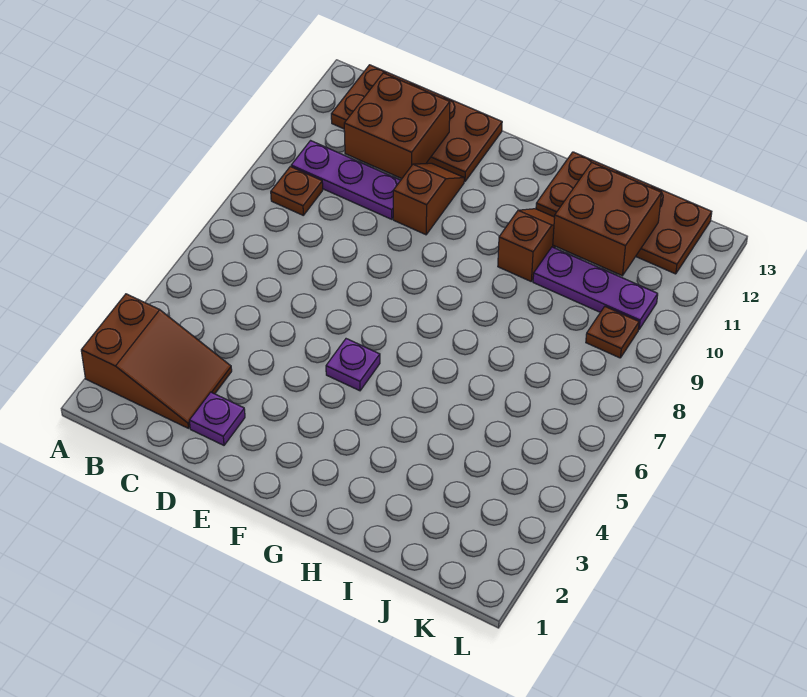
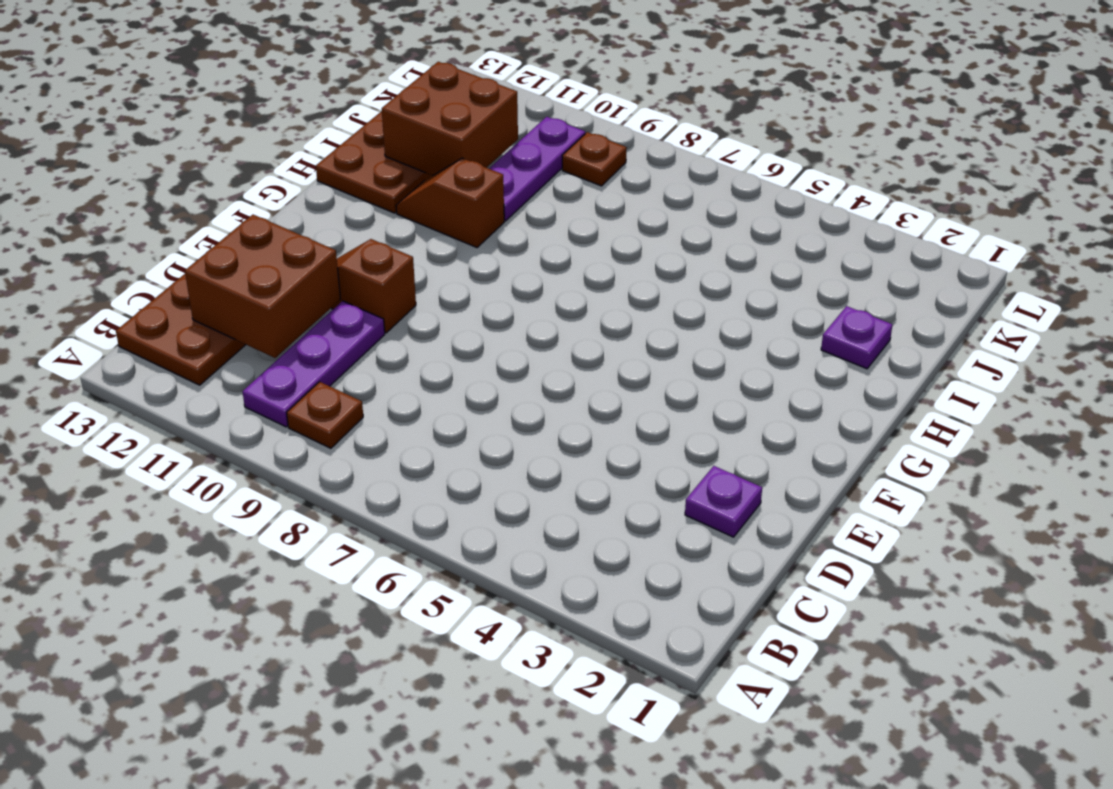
brown 2x3 slope [81,294,232,428] -> none
purple 1x1 plate [326,339,380,391] -> purple 1x1 plate moved to [821,306,892,369]

